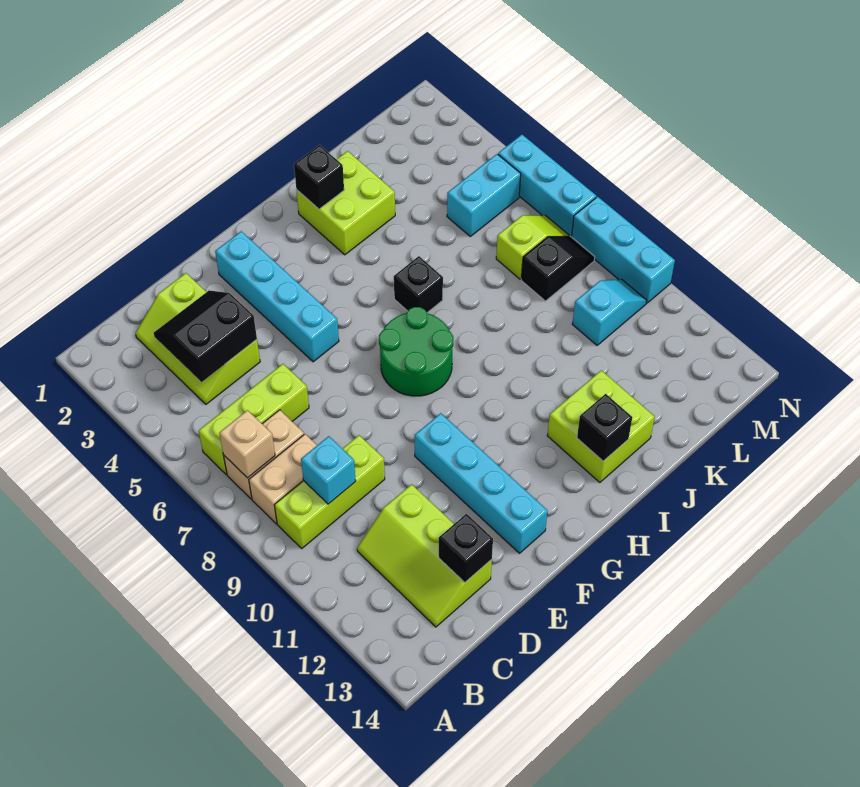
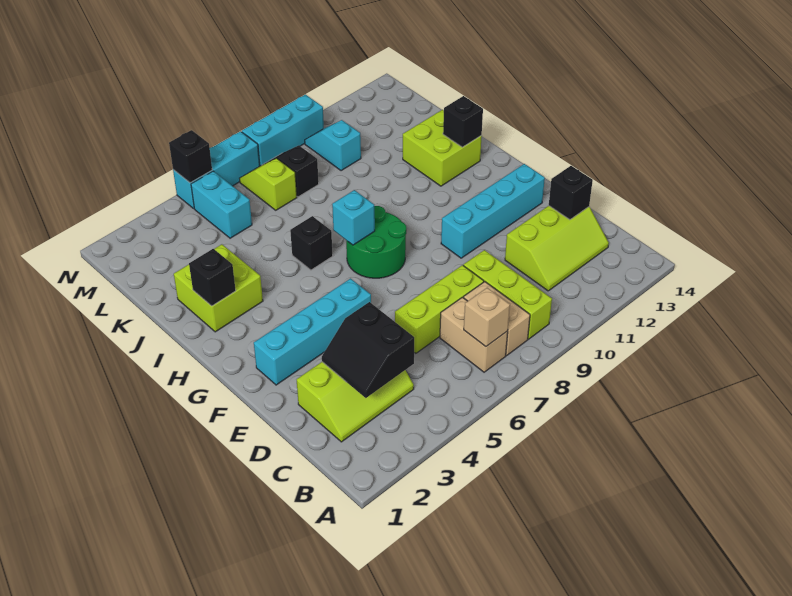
lime 1x3 brick [199,364,309,475] -> lime 1x3 brick turned to [395,265,484,353]
cyan 1x1 brick [301,436,356,504] -> cyan 1x1 brick moved to [332,190,375,245]
none -> black 1x1 brick [169,130,212,183]

